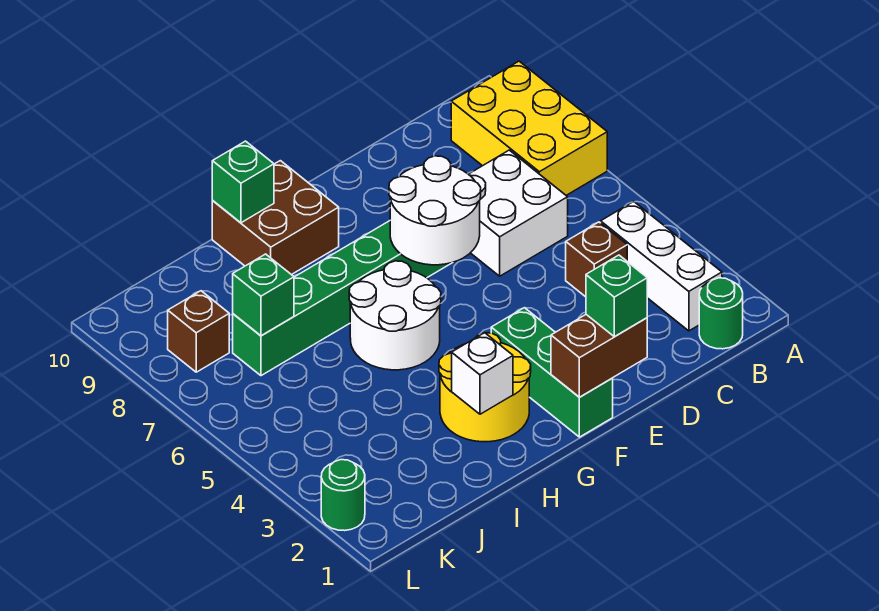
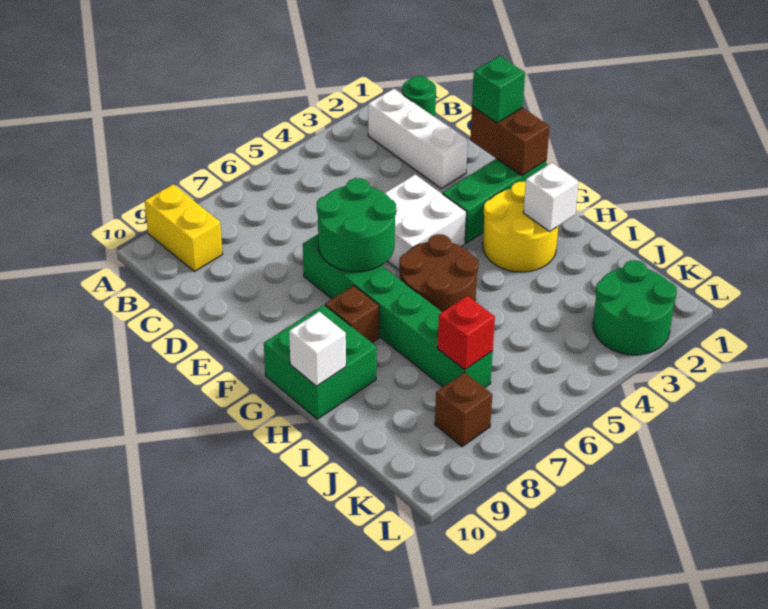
yellow 2x3 brick [451,61,607,195] -> yellow 1x2 brick [145,184,223,271]
white 1x3 brick [601,201,722,331] -> white 1x3 brick turned to [368,89,468,188]
brown 1x1 brick [566,222,627,297] -> brown 1x1 brick moved to [325,286,379,343]
white 2x2 brick [469,150,568,276] -> white 2x2 brick moved to [385,175,466,270]
white 2x2 round brick [389,156,481,265] -> green 2x2 round brick [317,178,396,272]
white 2x2 round brick [349,261,441,370] -> brown 2x2 round brick [399,234,478,312]
brown 2x2 brick [212,161,339,275] -> green 2x2 brick [264,305,377,419]
green 1x1 brick [212,141,274,223] -> white 1x1 brick [289,312,346,386]
green 1x1 brick [233,254,294,336] -> red 1x1 brick [437,296,495,370]
green 1x1 round brick [321,460,365,531] -> green 2x2 round brick [593,260,677,355]

